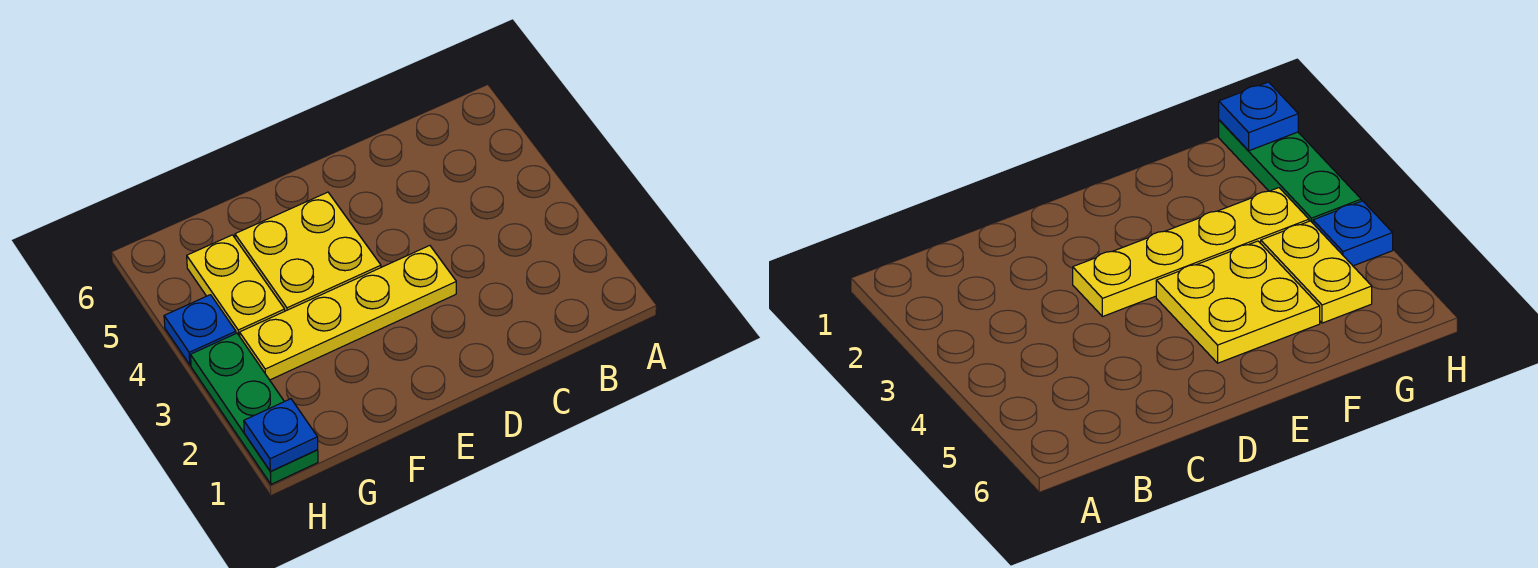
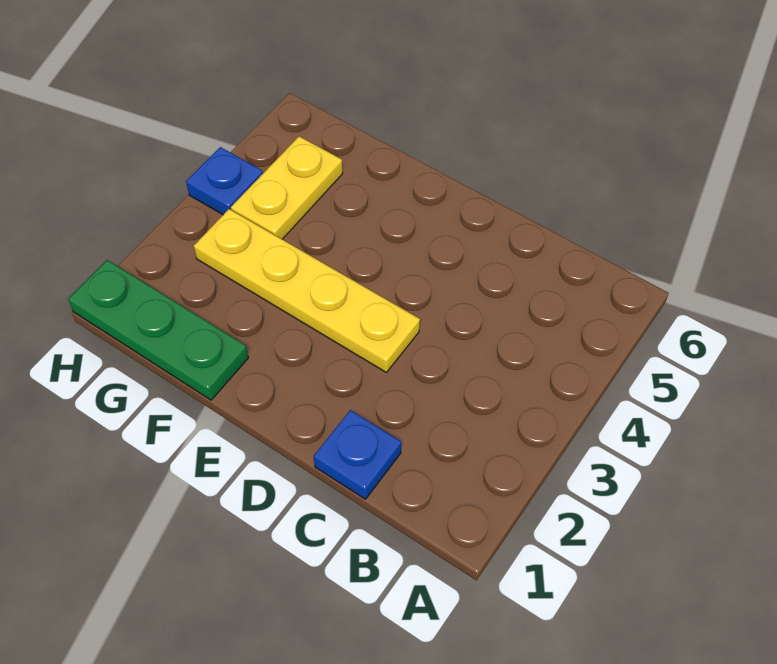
yellow 2x2 plate [235,192,381,311] -> none
green 1x3 plate [191,333,318,484] -> green 1x3 plate turned to [68,260,248,400]
blue 1x1 plate [244,399,318,471] -> blue 1x1 plate moved to [314,410,401,499]

